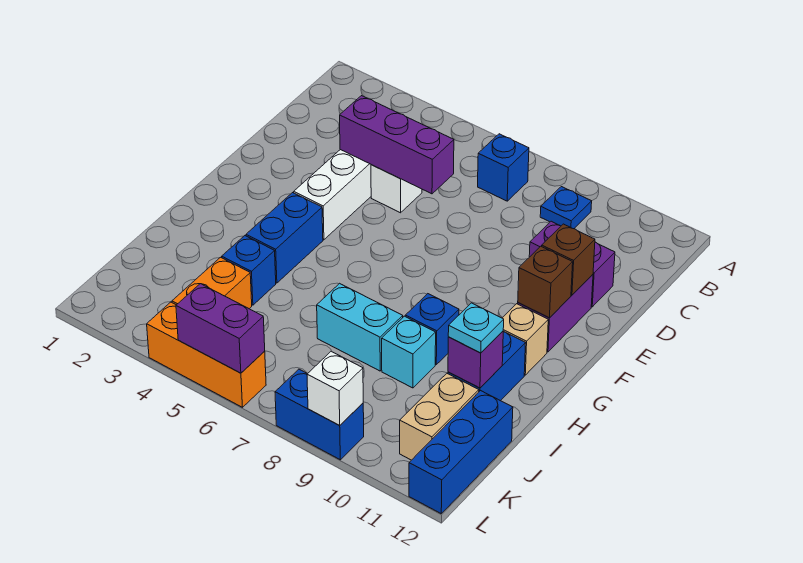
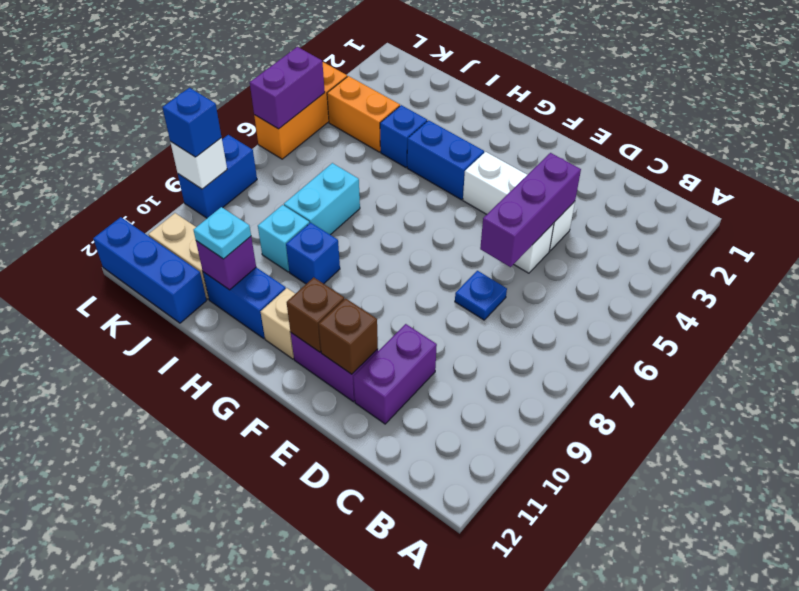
blue 1x1 brick [478,134,529,201] -> blue 1x1 brick moved to [162,88,221,157]
blue 1x1 plate [540,187,592,229] -> blue 1x1 plate moved to [455,271,507,320]

